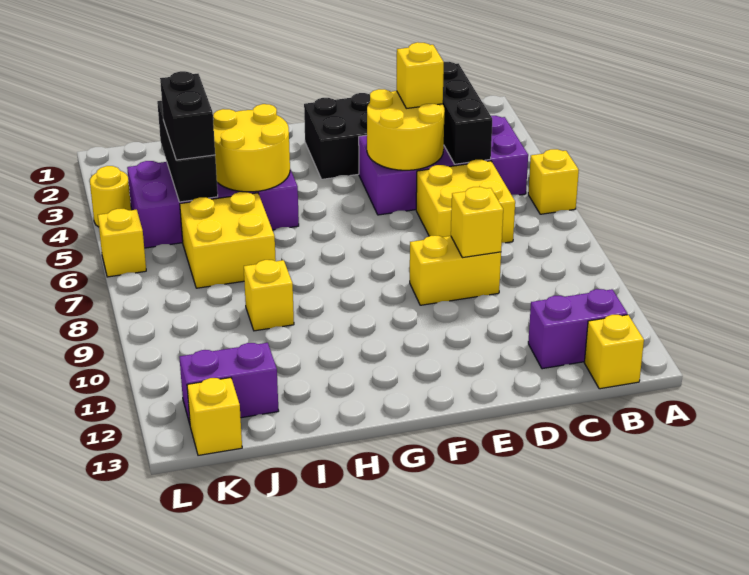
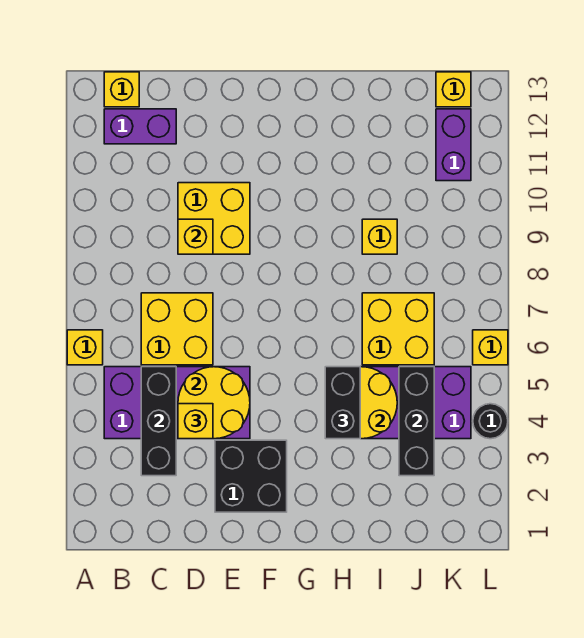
yellow 1x2 brick [410,236,501,305] -> yellow 2x2 brick [178,183,250,254]
black 1x2 brick [160,71,215,160] -> black 1x2 brick moved to [325,367,360,439]
purple 1x2 brick [179,343,279,424] -> purple 1x2 brick turned to [436,109,471,181]
yellow 1x1 round brick [90,166,131,227] -> black 1x1 round brick [473,404,508,439]

